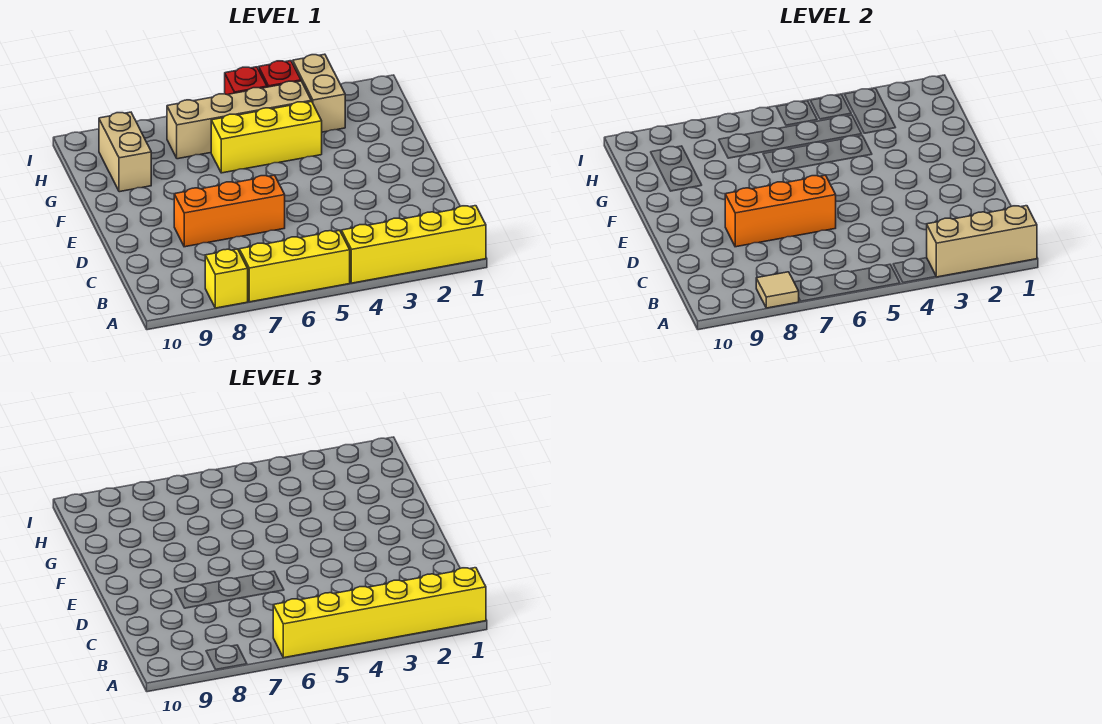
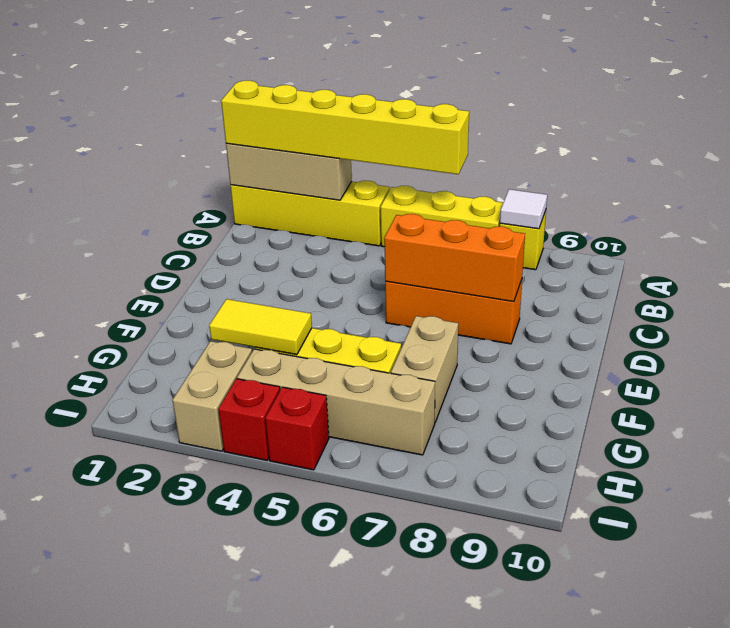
tan 1x1 tile [756,272,799,308] -> white 1x1 tile [500,189,547,229]
none -> yellow 1x2 tile [209,299,312,355]
tan 1x2 brick [99,112,151,192] -> tan 1x2 brick moved to [391,316,458,422]

